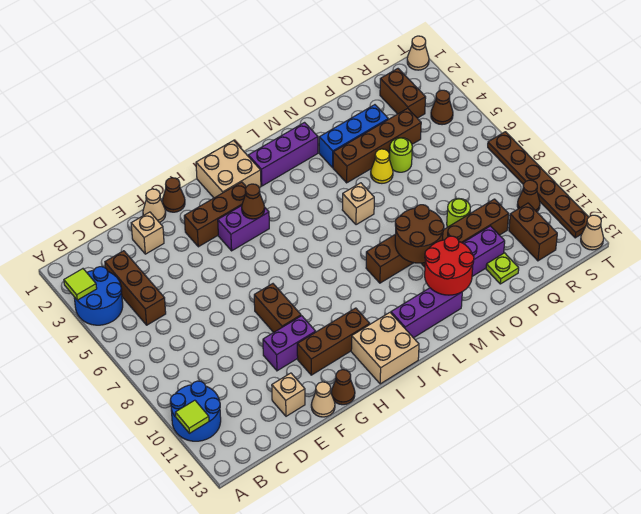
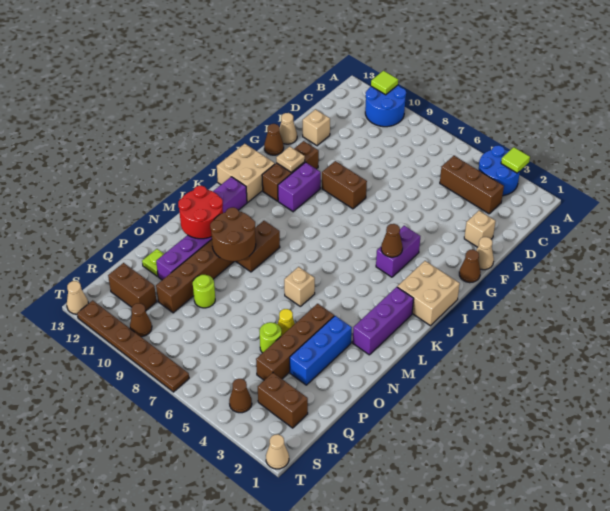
purple 1x2 brick [263,316,316,371] -> purple 1x2 brick moved to [278,162,321,212]
brown 1x3 brick [184,182,246,247] -> none
none -> tan 1x1 plate [276,146,305,172]

